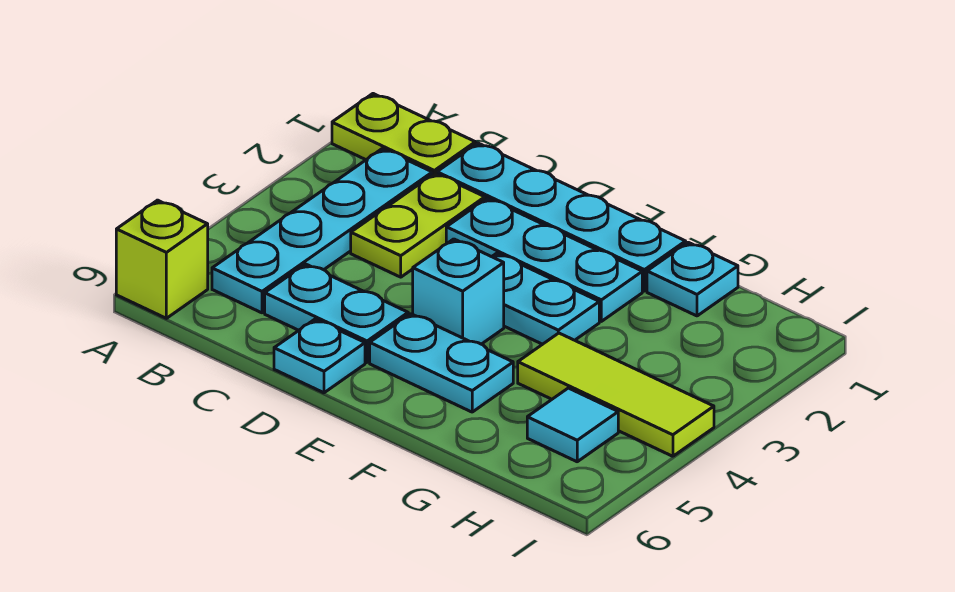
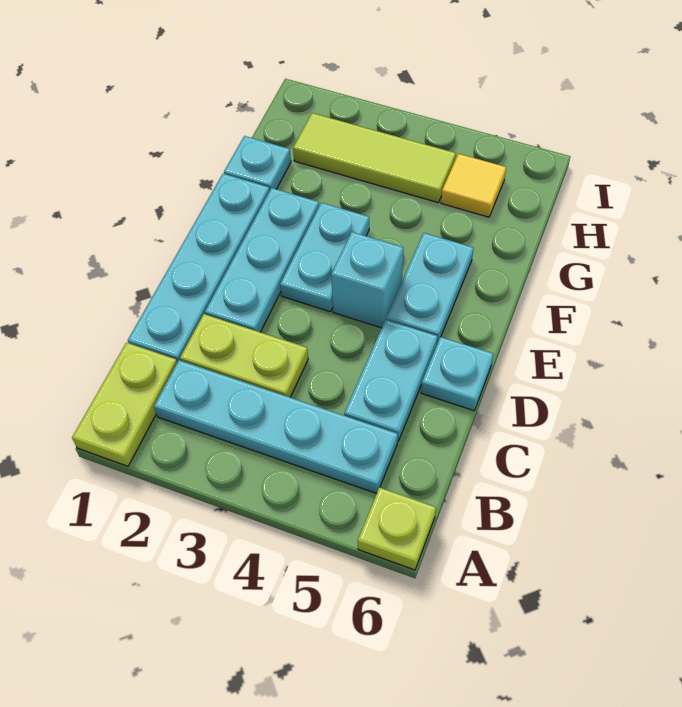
lime 1x1 brick [116,200,208,318] -> lime 1x1 plate [358,487,436,570]
lime 1x3 tile [518,333,714,456] -> lime 1x3 tile turned to [293,113,456,203]
cyan 1x1 tile [527,388,618,462] -> yellow 1x1 tile [441,154,506,217]

